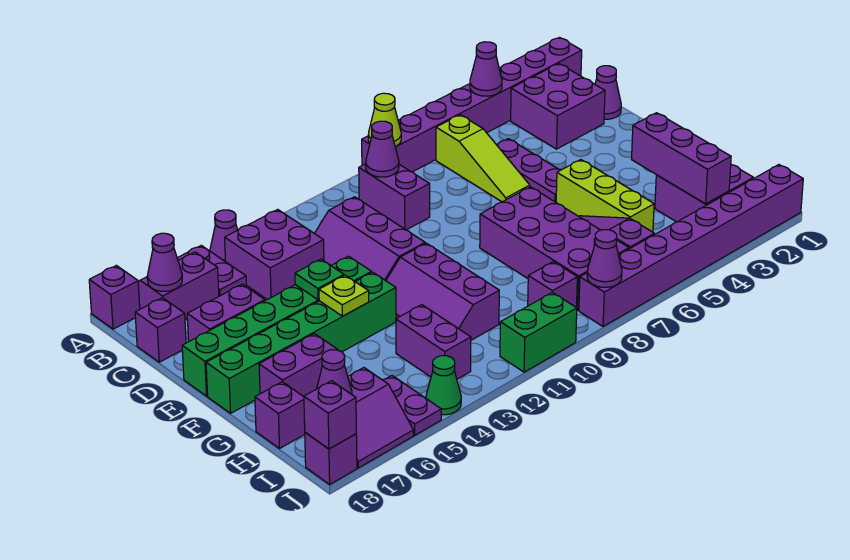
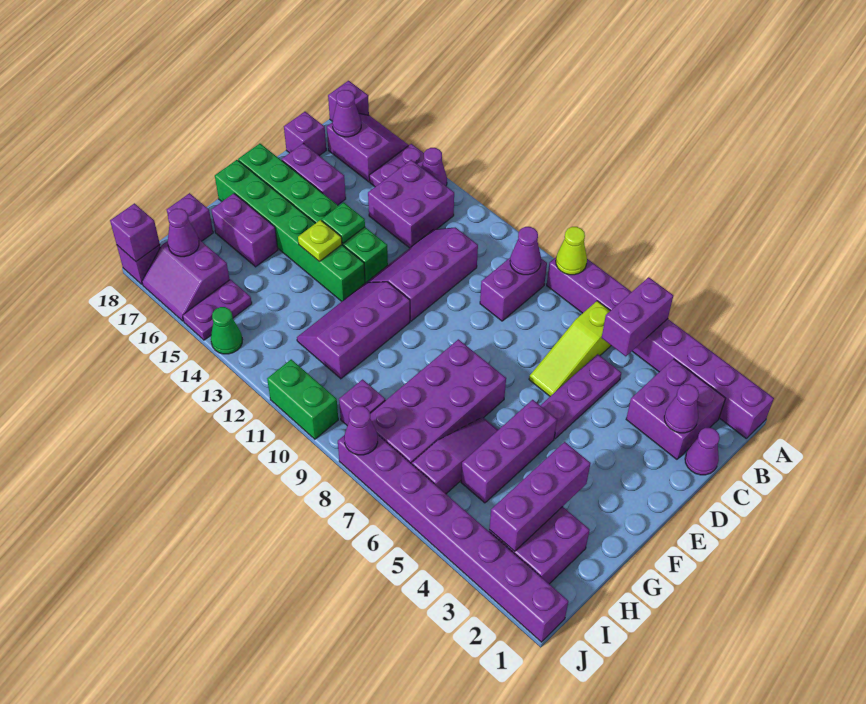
purple 1x1 cone [470,42,502,96] -> purple 1x1 cone moved to [664,384,699,433]
lime 1x3 brick [556,160,654,232] -> purple 1x3 brick [461,400,557,503]
purple 1x2 brick [396,305,471,379] -> purple 1x2 brick moved to [602,277,673,356]

